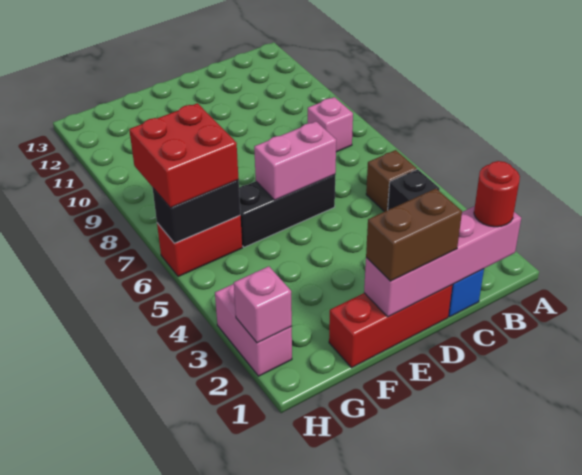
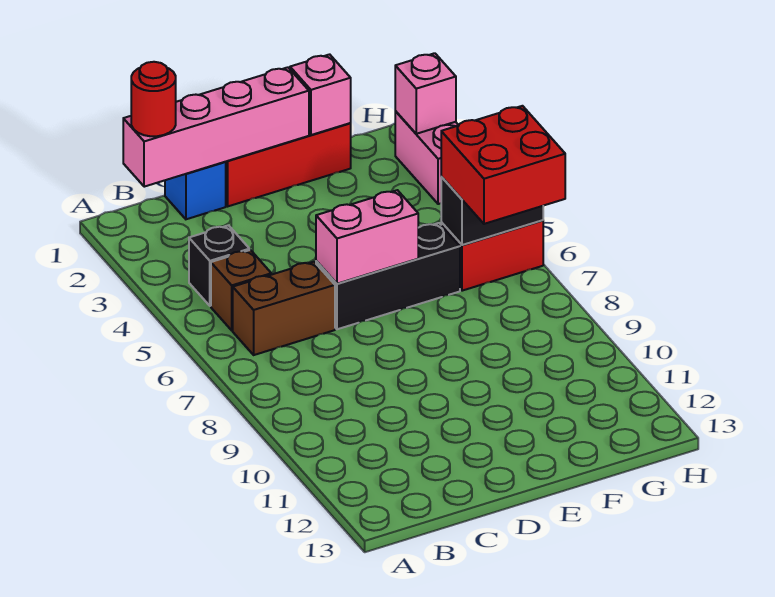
pink 1x1 brick [308,97,353,152] -> pink 1x1 brick moved to [290,54,351,135]
brown 1x2 brick [366,189,462,281] -> brown 1x2 brick moved to [233,262,335,355]

